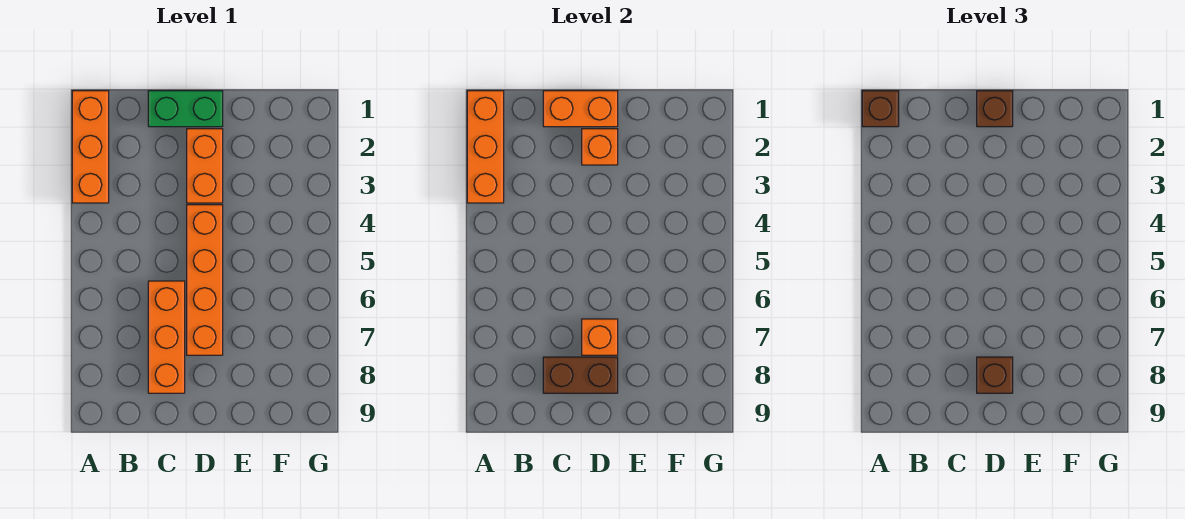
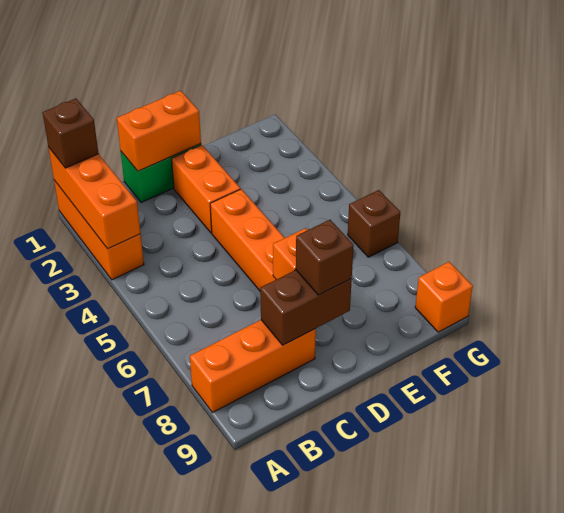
orange 1x3 brick [148,281,185,393] -> orange 1x3 brick turned to [190,320,316,413]
brown 1x1 brick [977,91,1013,127] -> brown 1x1 brick moved to [348,190,400,257]
orange 1x1 brick [582,129,618,165] -> orange 1x1 brick moved to [415,262,473,332]

